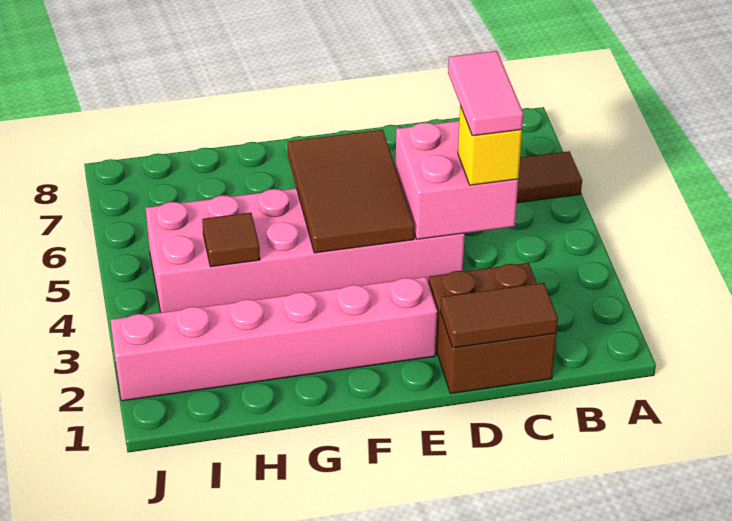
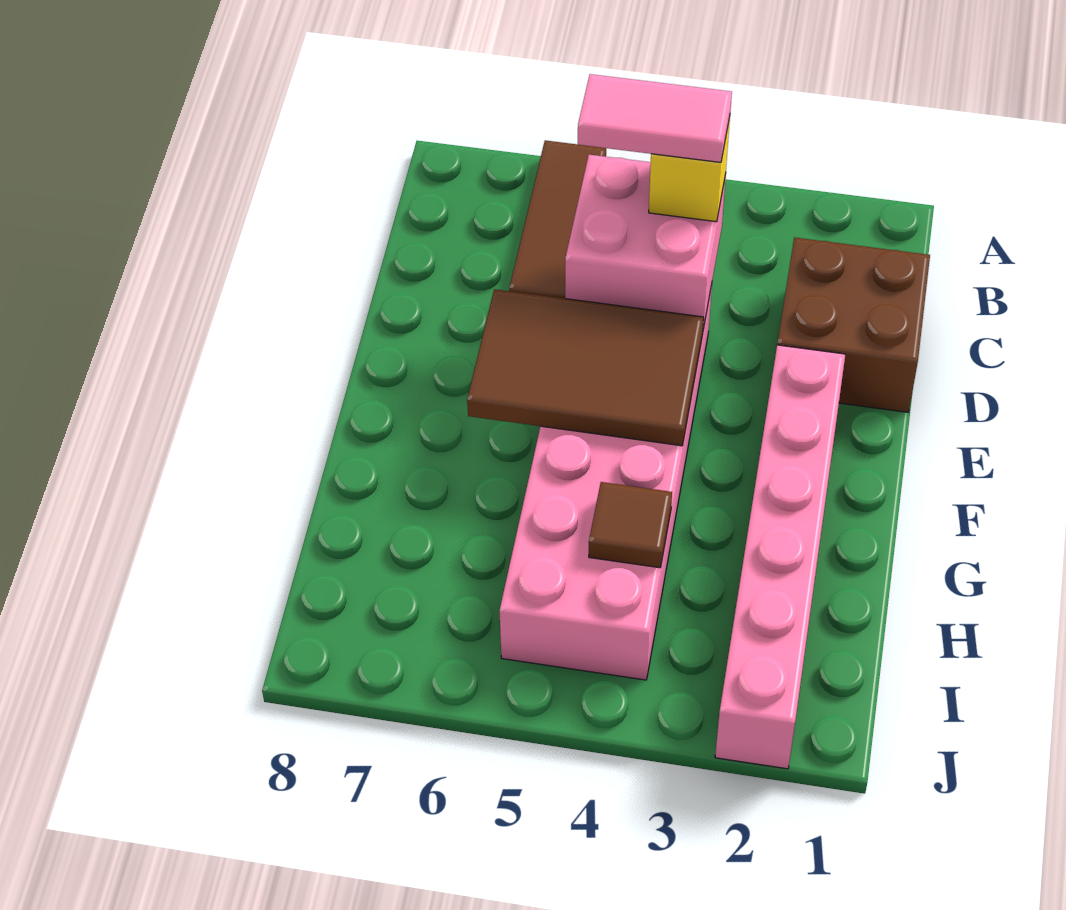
brown 1x2 tile [441,283,558,348] -> none

